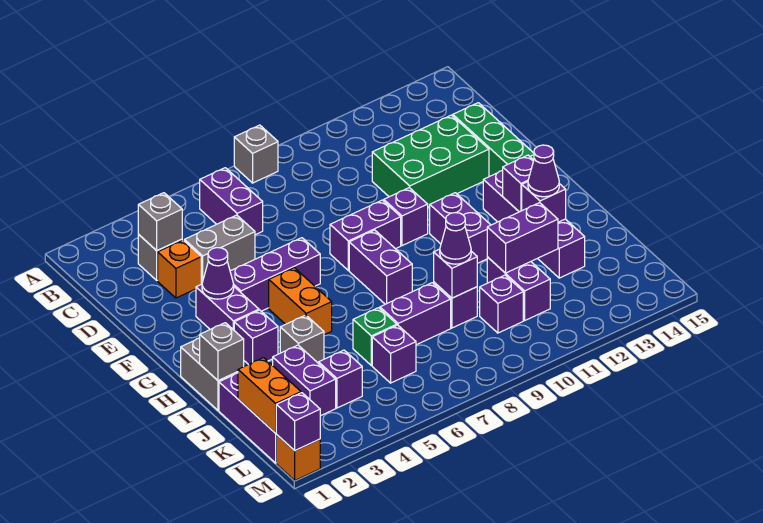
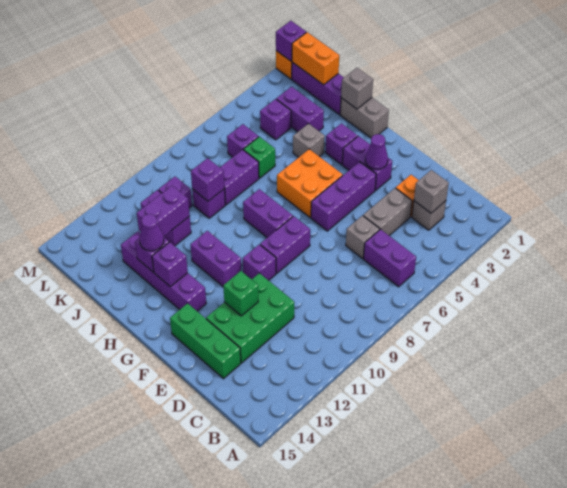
grey 1x1 brick [234,125,278,183] -> grey 1x1 brick moved to [346,216,380,258]
none -> green 1x1 brick [223,271,258,316]
orange 1x2 brick [269,268,332,335] -> orange 2x2 brick [277,149,343,218]
purple 1x1 cone [440,213,471,264] -> none

